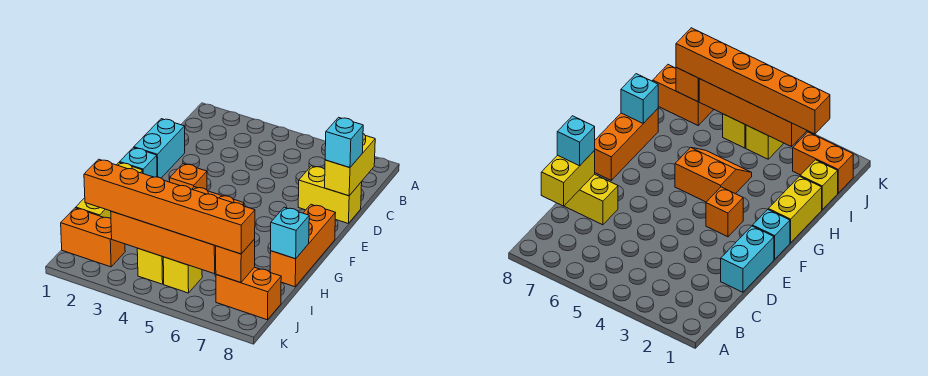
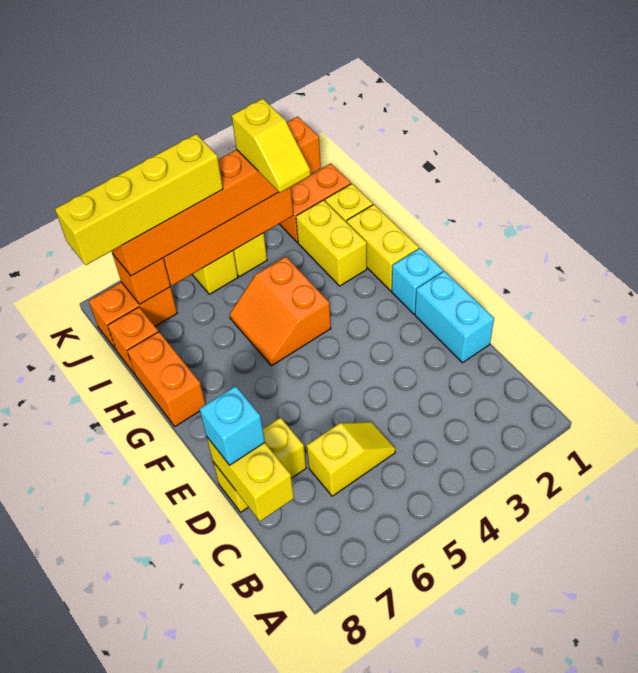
none -> yellow 1x2 slope [307,422,395,496]
orange 1x1 brick [170,164,207,190] -> orange 1x1 brick moved to [108,307,158,374]
orange 1x3 brick [270,205,335,287] -> orange 1x2 brick [127,332,206,426]
orange 2x2 slope [675,147,752,202] -> orange 2x2 slope turned to [230,257,331,366]
none -> yellow 1x2 brick [296,200,367,286]
cyan 1x1 brick [271,207,309,259] -> none
none -> yellow 1x2 slope [232,99,311,193]
none -> yellow 1x4 brick [55,134,223,265]

